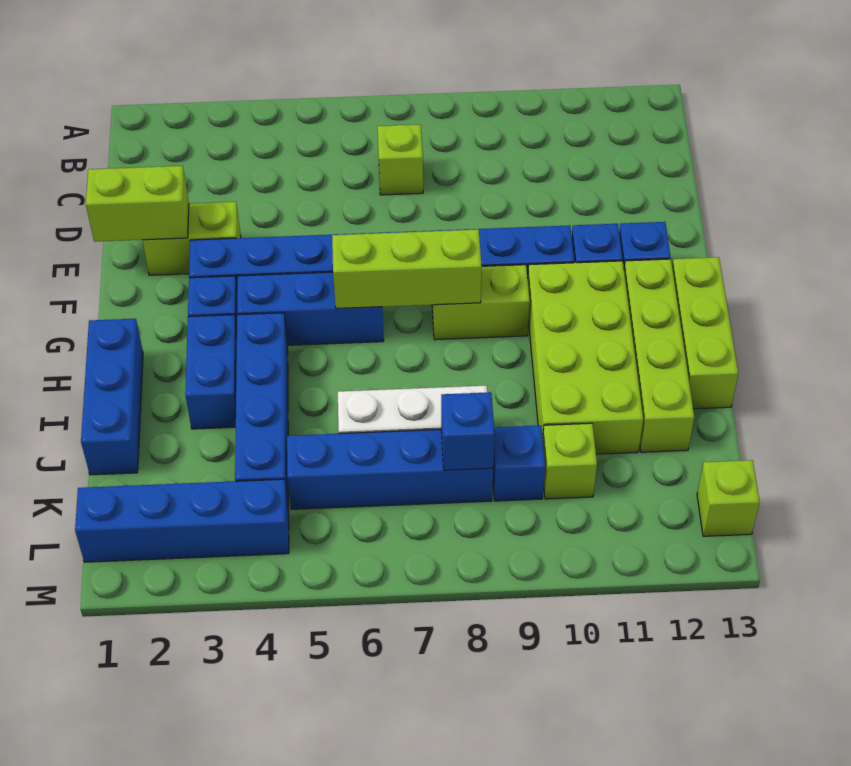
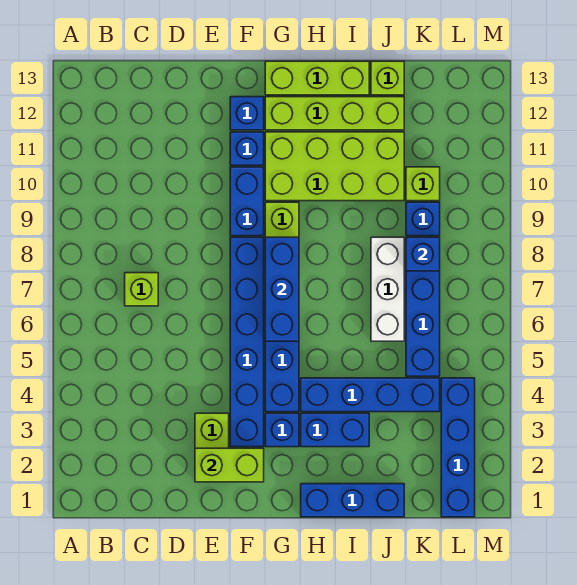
lime 1x2 brick [86,166,189,242] -> lime 1x2 brick turned to [195,448,264,482]
lime 1x3 brick [332,229,482,308] -> blue 1x3 brick [265,237,299,341]
lime 1x1 brick [697,460,760,536] -> lime 1x1 brick moved to [371,61,404,95]

